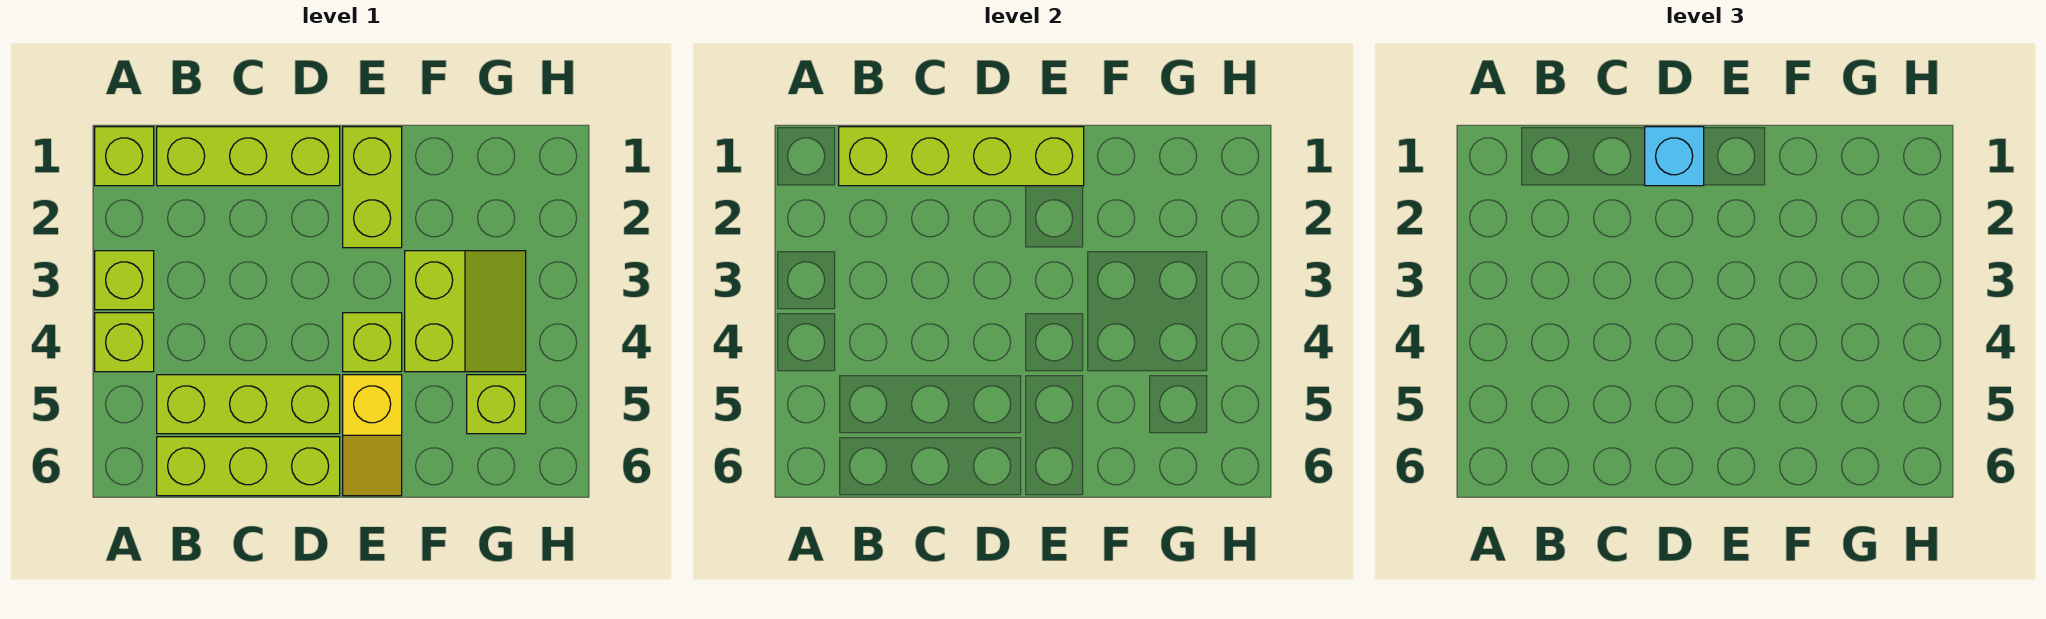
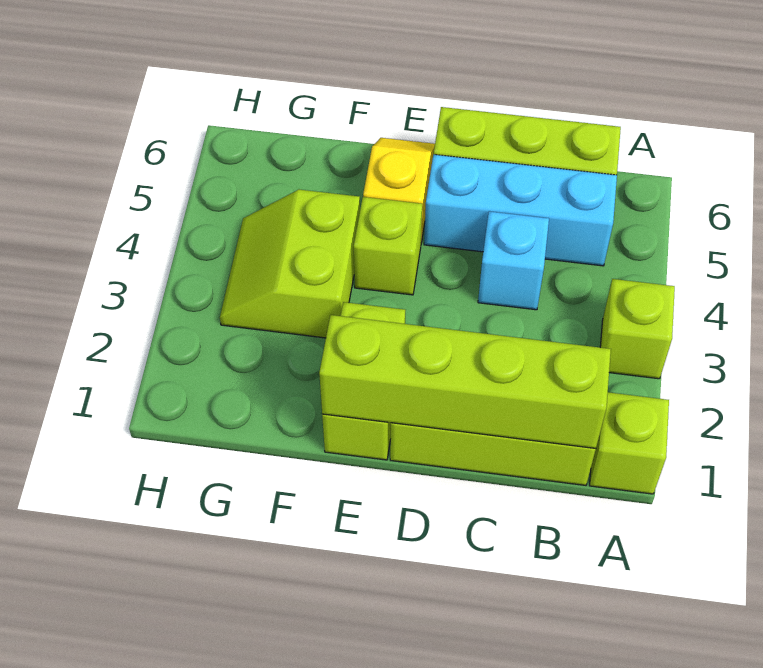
lime 1x1 brick [95,313,154,372] -> none
lime 1x3 brick [157,375,340,434] -> cyan 1x3 brick [424,155,617,266]
cyan 1x1 brick [1645,127,1704,186] -> cyan 1x1 brick moved to [478,211,549,310]
lime 1x1 brick [467,375,526,434] -> none

